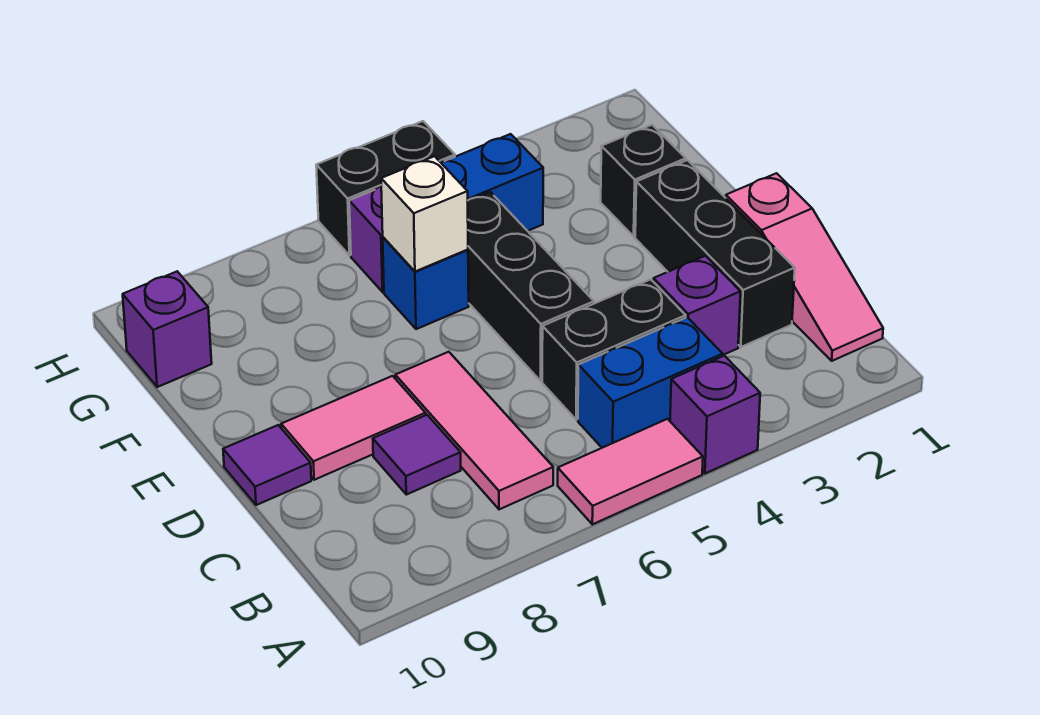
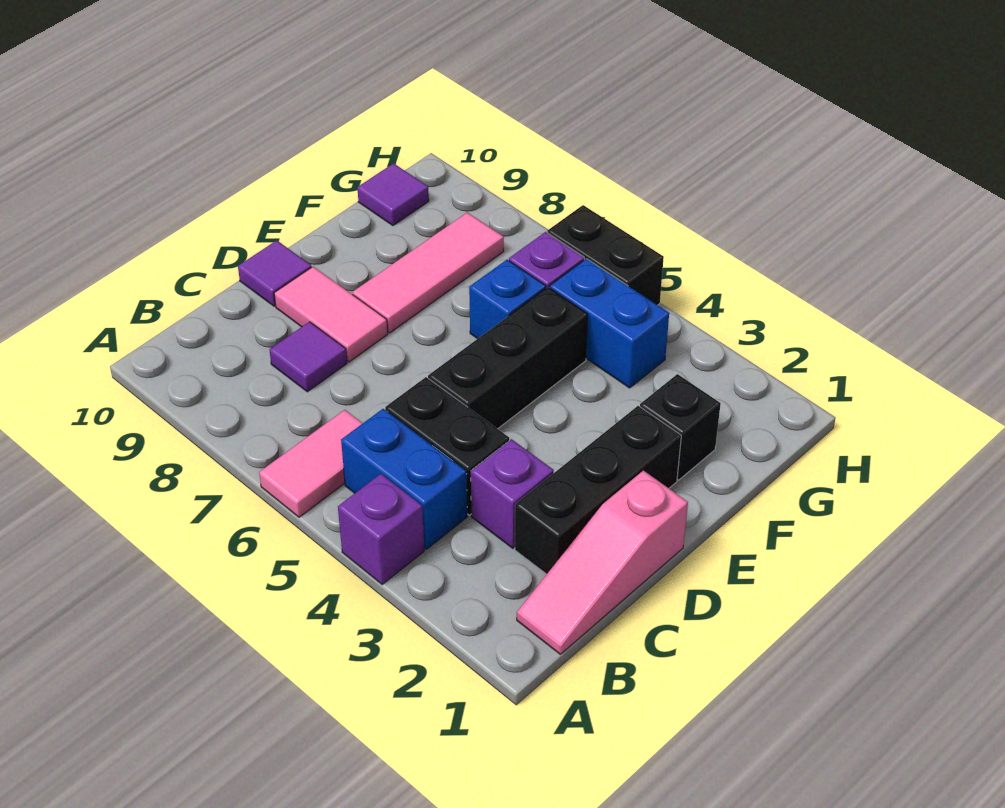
pink 1x2 tile [558,419,703,524] -> pink 1x2 tile turned to [259,410,363,517]
pink 1x3 tile [395,352,553,509] -> pink 1x3 tile moved to [352,212,504,333]
white 1x1 brick [381,156,468,272] -> none
purple 1x1 brick [123,271,212,387] -> purple 1x1 tile [357,163,429,226]

